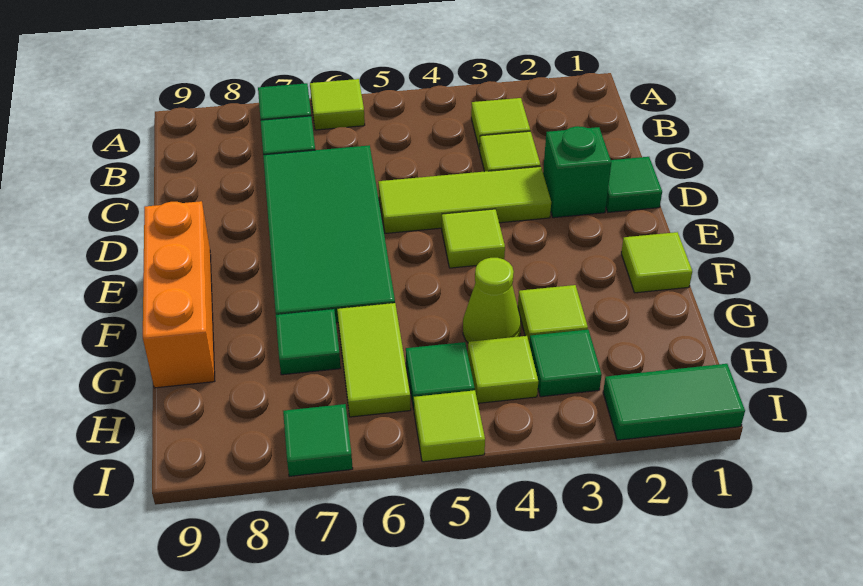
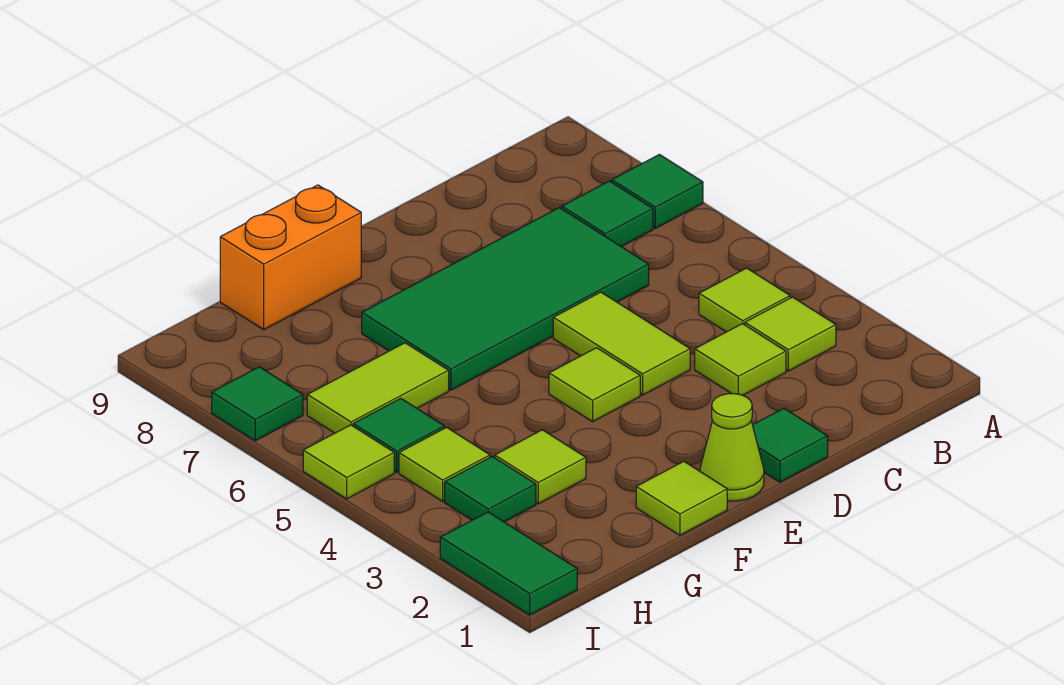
lime 1x1 tile [310,79,365,130] -> lime 1x1 tile moved to [699,268,790,332]
green 1x1 brick [543,126,611,218] -> none
lime 1x3 tile [378,166,551,233] -> lime 1x2 tile [553,292,690,395]
orange 1x3 brick [143,201,215,388] -> orange 1x2 brick [220,185,361,330]
lime 1x1 cone [463,258,521,342] -> lime 1x1 cone moved to [700,394,764,501]
green 1x1 tile [276,309,341,375] -> none

